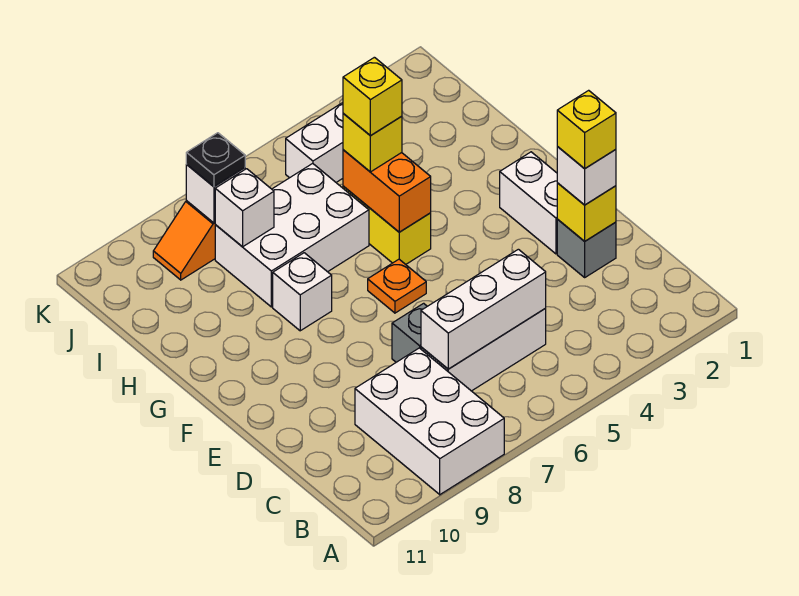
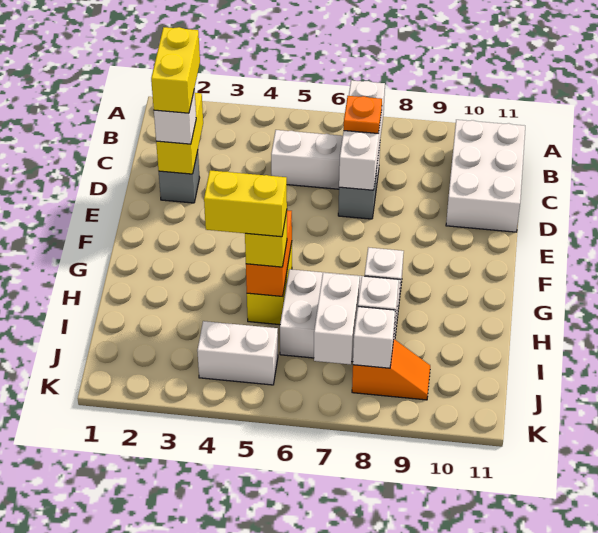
white 2x3 brick [355,348,504,495] -> white 2x3 brick moved to [446,120,525,232]
white 1x3 brick [421,249,546,369] -> white 1x3 brick turned to [339,80,385,190]
yellow 1x1 brick [557,183,616,241] -> yellow 1x2 brick [156,93,203,174]
yellow 1x1 brick [557,90,616,169] -> yellow 1x2 brick [151,27,200,113]
white 1x2 brick [500,152,557,254] -> white 1x2 brick moved to [314,273,360,364]
orange 1x1 plate [368,259,426,313] -> orange 1x1 plate moved to [344,96,382,133]
yellow 1x1 brick [343,57,402,136] -> yellow 1x2 brick [204,170,287,237]
black 1x1 plate [186,133,245,187] -> none

